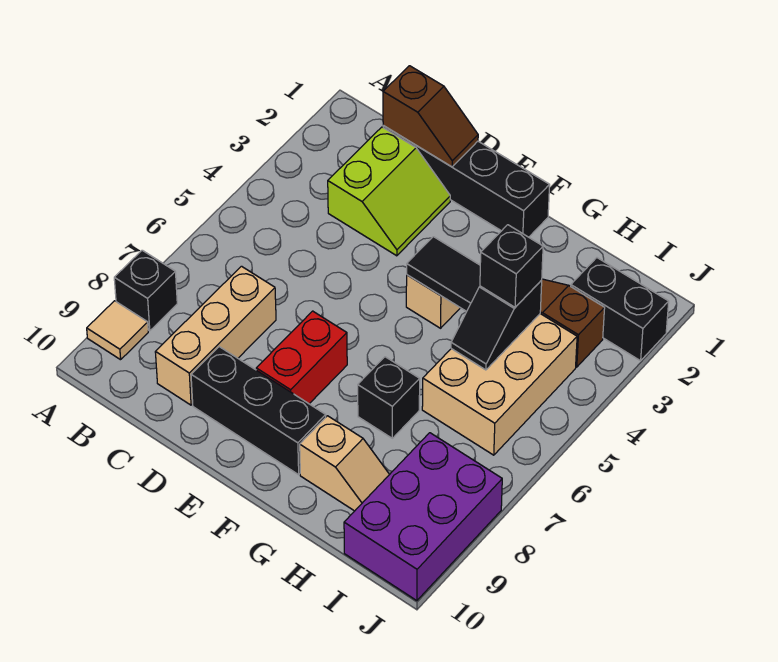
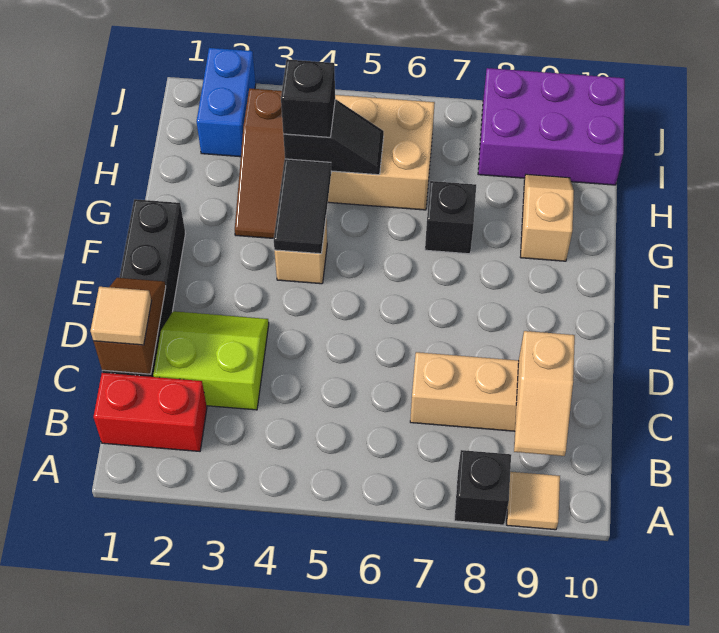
none -> tan 1x2 slope [514,331,575,456]
none -> tan 1x1 tile [91,287,152,345]
black 1x3 brick [191,347,326,475] -> none
red 1x2 brick [256,311,347,404] -> red 1x2 brick moved to [94,373,207,451]
black 1x2 brick [571,258,669,361] -> blue 1x2 brick [197,48,256,157]

